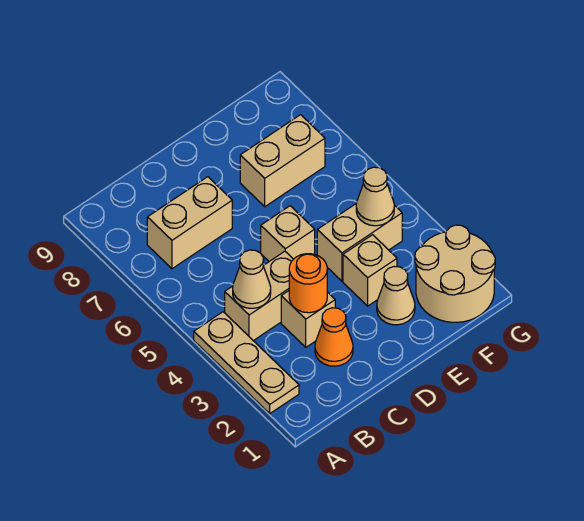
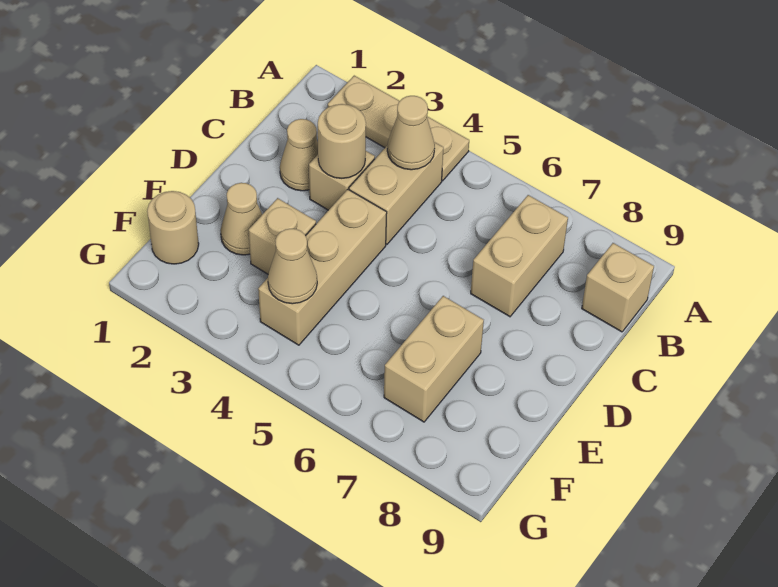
orange 1x1 cone [315,308,353,366] -> tan 1x1 cone [280,119,318,191]
orange 1x1 round brick [289,254,327,313] -> tan 1x1 round brick [318,104,366,178]
tan 1x1 brick [261,206,315,261] -> tan 1x1 brick moved to [582,243,654,332]
tan 1x2 brick [317,203,402,281] -> tan 1x3 brick [258,189,387,345]
tan 2x2 round brick [415,225,495,322] -> tan 1x1 round brick [147,191,199,264]

